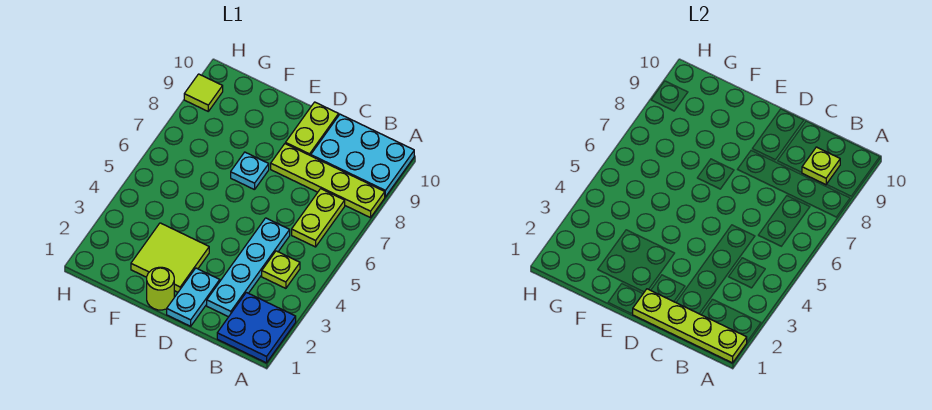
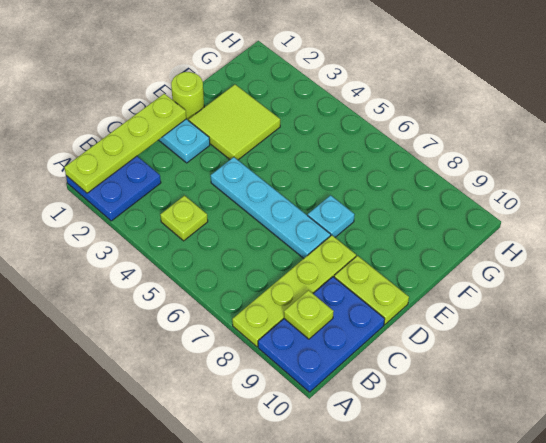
cyan 2x3 plate [311,114,414,197] -> blue 2x3 plate [258,277,385,392]
lime 1x2 plate [292,189,345,247] -> none
cyan 1x4 plate [207,218,290,317] -> cyan 1x4 plate moved to [211,157,331,258]
lime 1x1 tile [184,74,223,111] -> none

